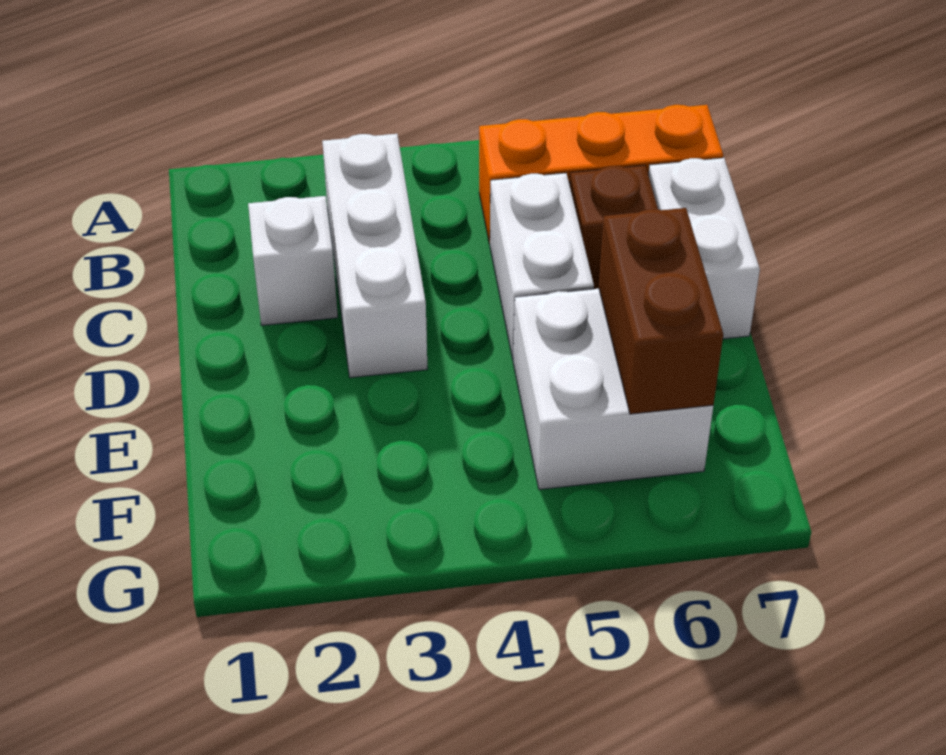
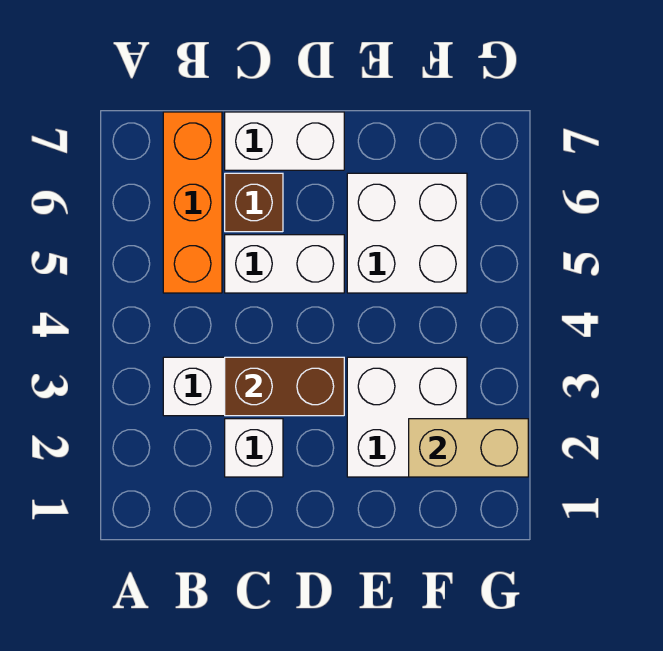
none -> white 2x2 brick [347,357,467,477]
brown 1x2 brick [599,208,723,414] -> brown 1x2 brick moved to [225,357,344,416]
none -> tan 1x2 brick [409,419,528,477]

